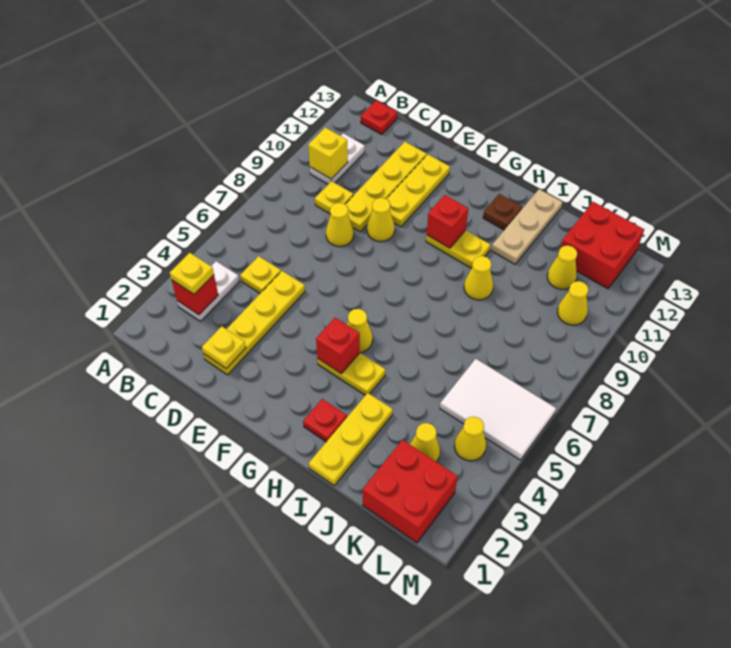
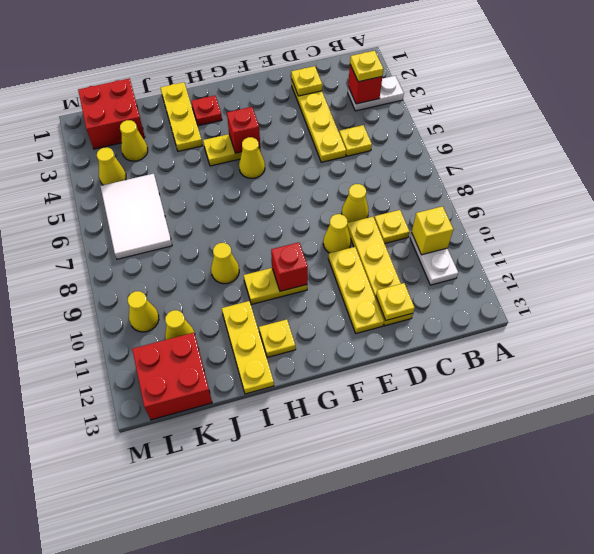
white 1x2 plate [177,261,239,321] -> white 1x2 plate turned to [348,76,404,111]
red 1x1 plate [361,100,397,134] -> none
none -> yellow 1x1 plate [376,283,415,320]
brown 1x1 plate [483,194,522,230] -> yellow 1x1 plate [259,320,296,358]
tan 1x3 plate [491,189,562,264] -> yellow 1x3 plate [222,301,274,394]
white 2x3 tile [440,359,556,460] -> white 2x3 tile turned to [100,174,172,259]

